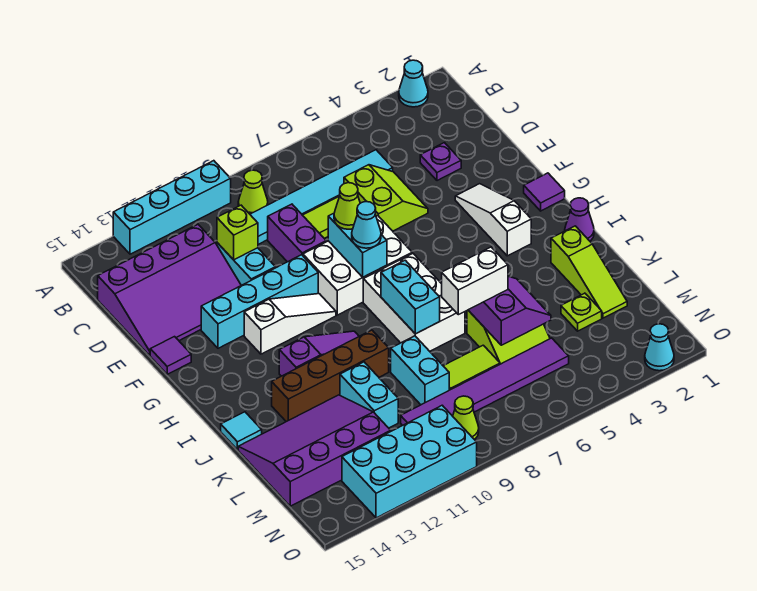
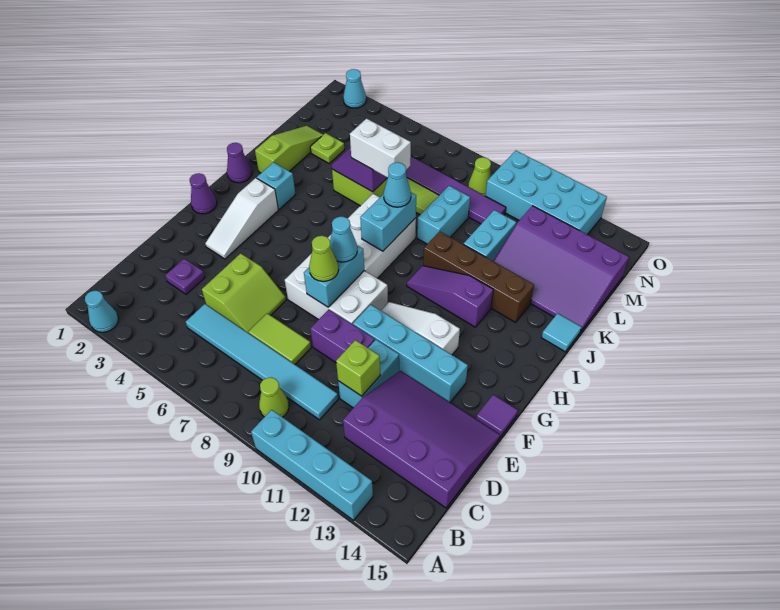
lime 2x2 slope [344,165,428,231] -> lime 2x2 slope turned to [202,253,286,333]
purple 1x2 brick [268,204,326,262] -> purple 1x2 brick turned to [310,310,375,362]
purple 1x1 tile [524,173,565,211] -> purple 1x1 cone [190,173,217,214]
none -> cyan 1x1 brick [257,162,296,209]
none -> cyan 1x1 cone [384,163,411,207]

